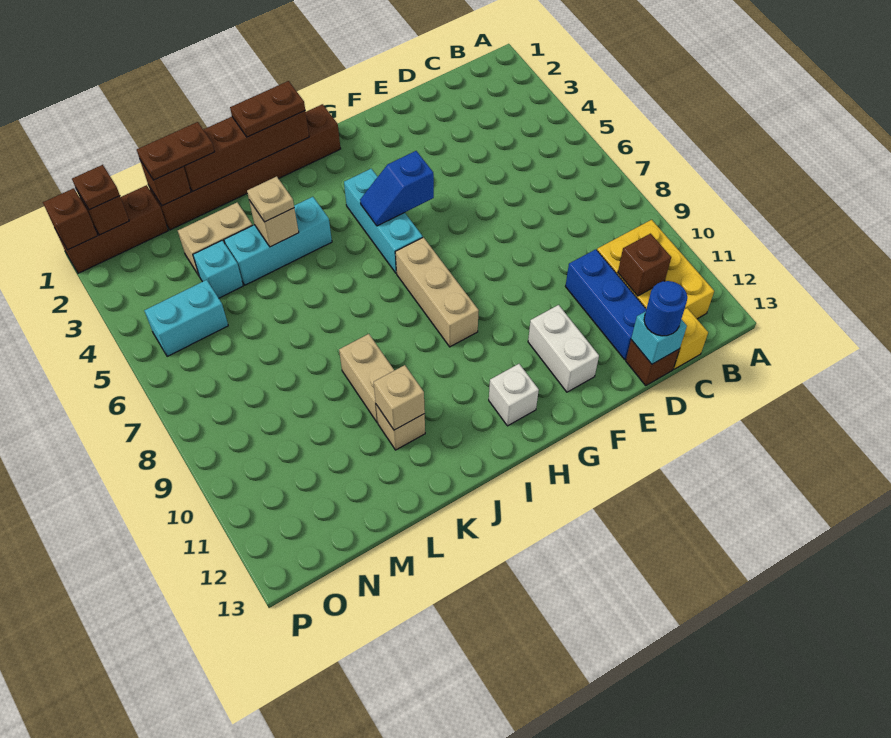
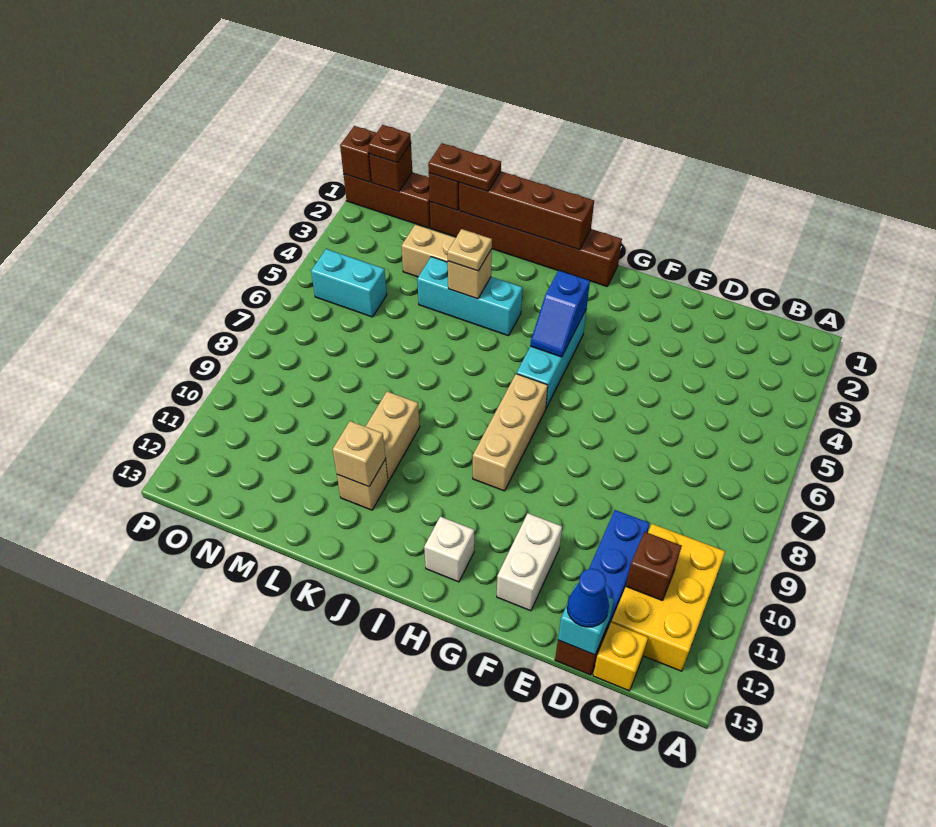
blue 1x1 round brick [644,281,687,336] -> blue 1x1 cone [567,568,609,627]
blue 1x2 slope [360,151,434,226] -> blue 1x2 slope turned to [530,271,590,357]
brown 1x2 plate [230,81,305,137] -> none
cyan 1x1 brick [193,241,243,298] -> none

